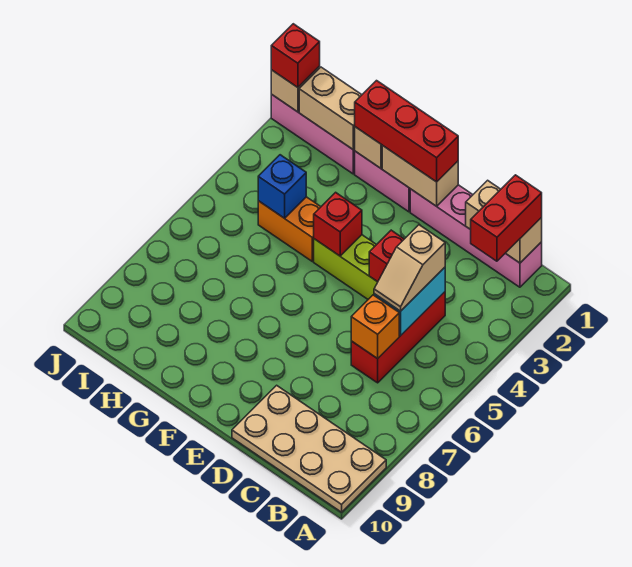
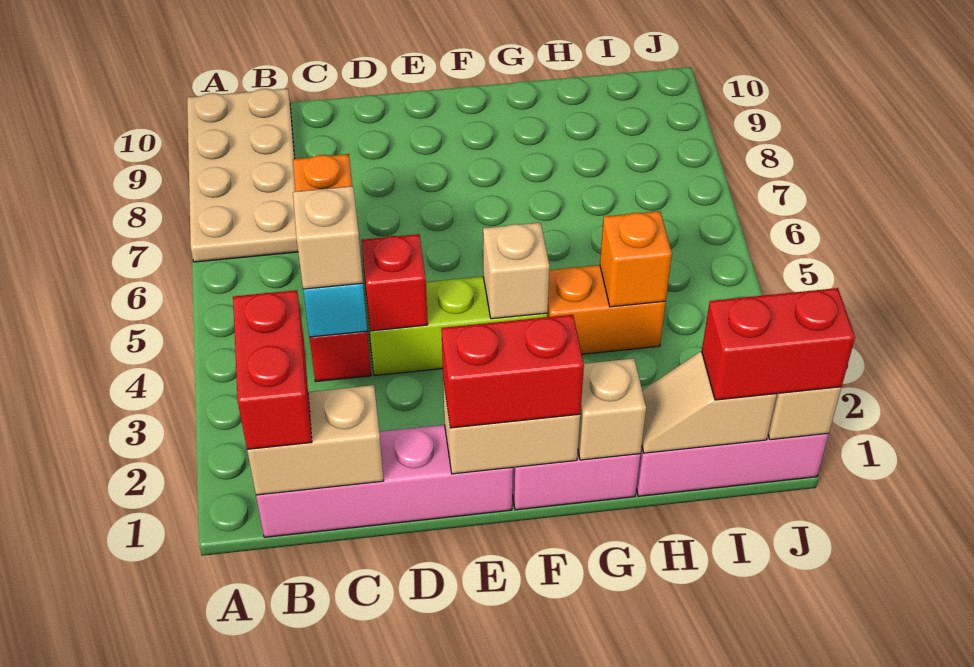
tan 2x4 plate [232,385,386,512] -> tan 2x4 plate turned to [187,88,298,262]
red 1x3 brick [355,81,458,182] -> red 1x2 brick [441,315,584,428]
red 1x1 brick [314,192,362,256] -> tan 1x1 brick [483,223,550,319]
tan 1x2 brick [299,67,361,150] -> tan 1x2 slope [642,351,777,453]
blue 1x1 brick [258,155,306,218] -> orange 1x1 brick [600,211,672,307]
red 1x1 brick [271,24,320,87] -> red 1x2 brick [702,288,855,400]

